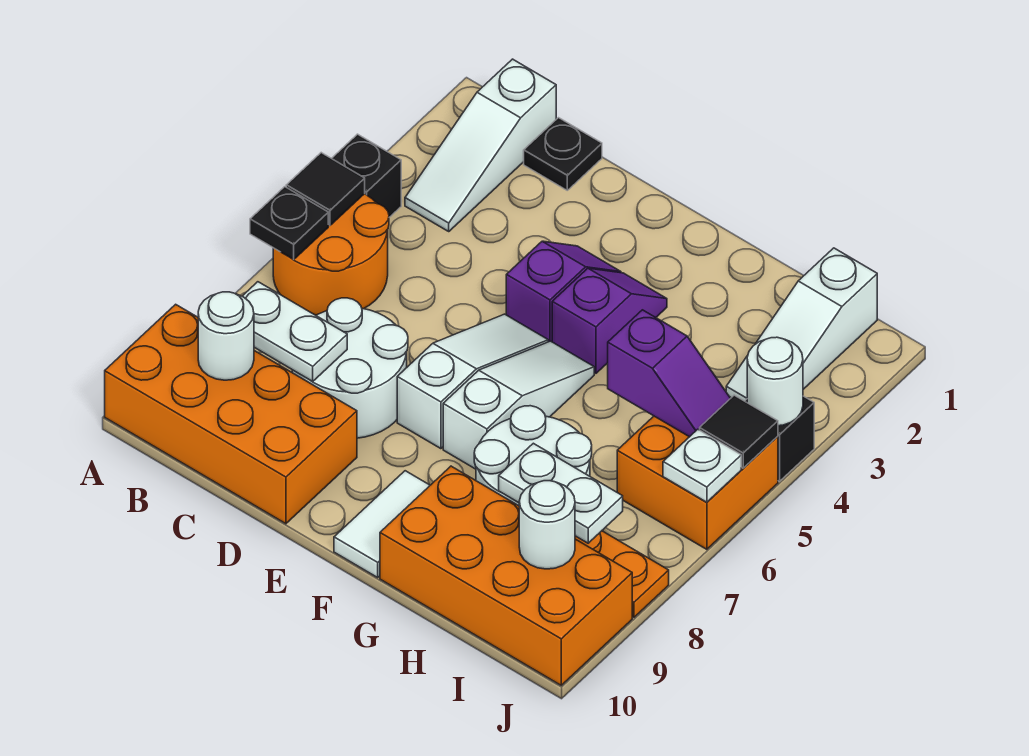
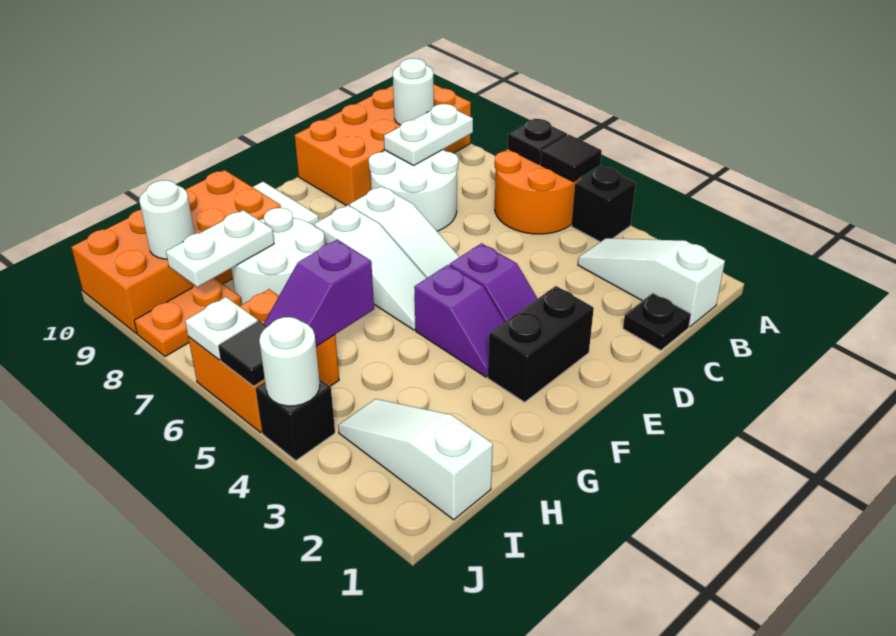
none -> black 1x2 brick [488,286,594,402]

